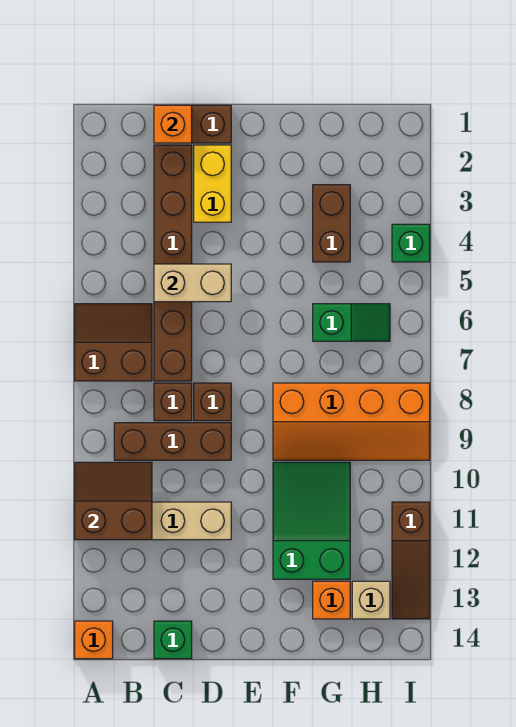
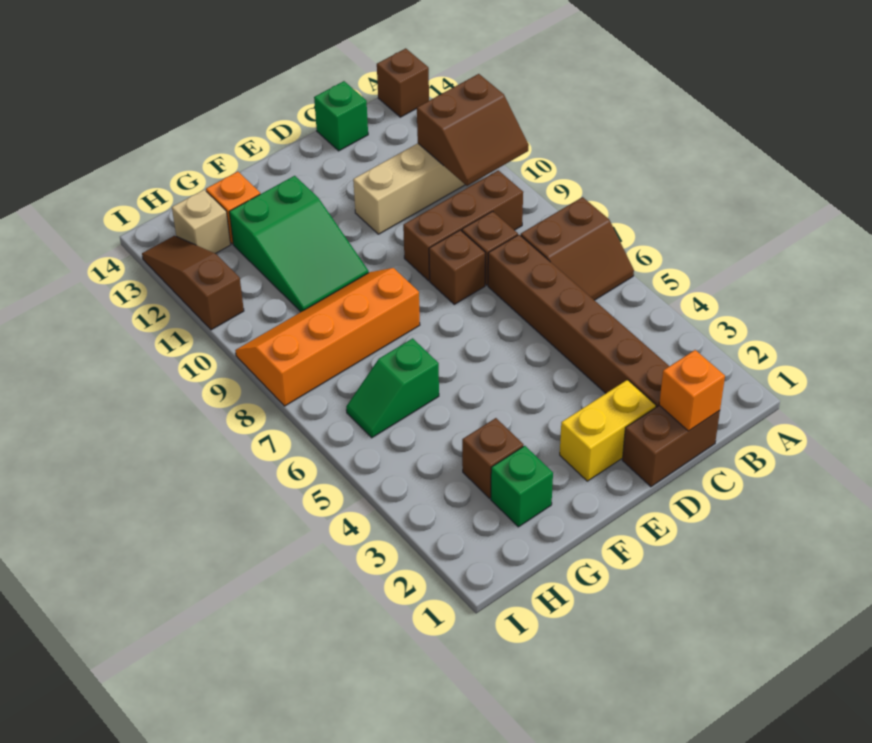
orange 1x1 brick [75,621,113,659] -> brown 1x1 brick [377,48,429,117]
tan 1x2 brick [154,264,231,302] -> none
yellow 1x2 brick [194,145,231,222] -> yellow 1x2 brick turned to [560,380,656,481]
brown 1x2 brick [313,185,350,262] -> brown 1x1 brick [462,418,524,498]
green 1x1 brick [392,224,430,262] -> green 1x1 brick moved to [491,446,553,527]

